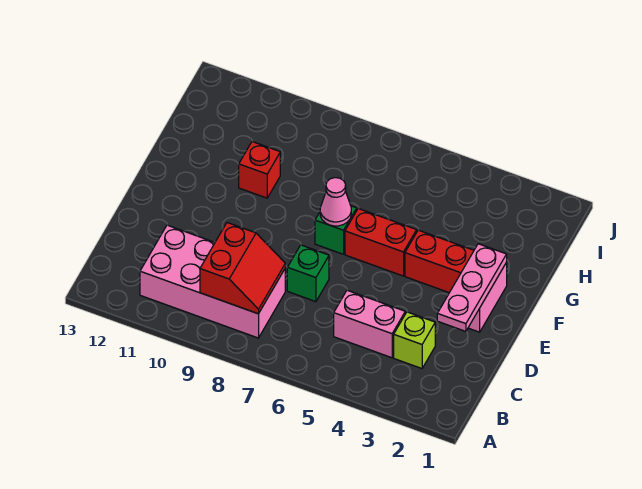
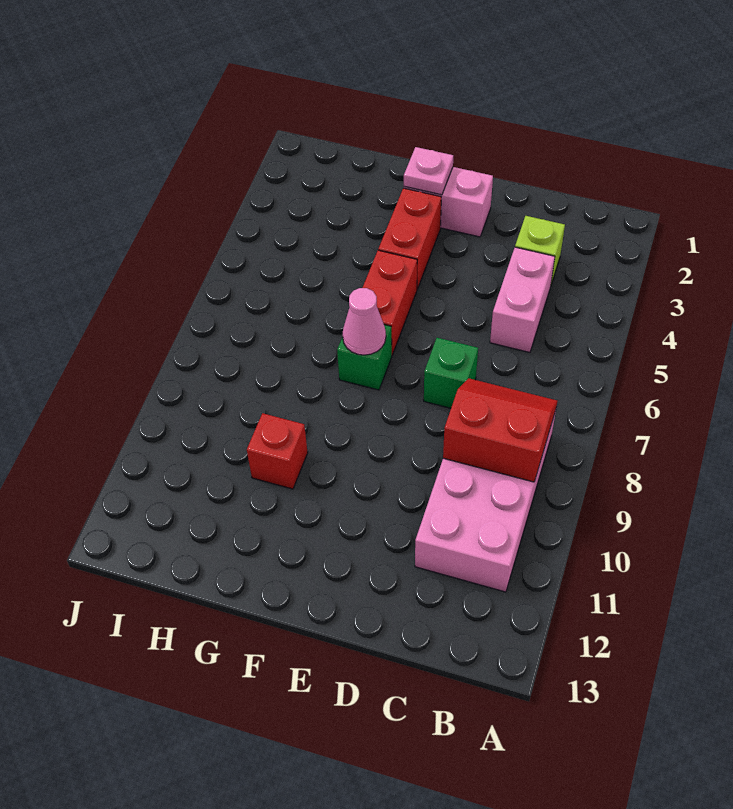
pink 1x3 plate [437,244,507,331] -> pink 1x1 plate [404,147,453,195]

